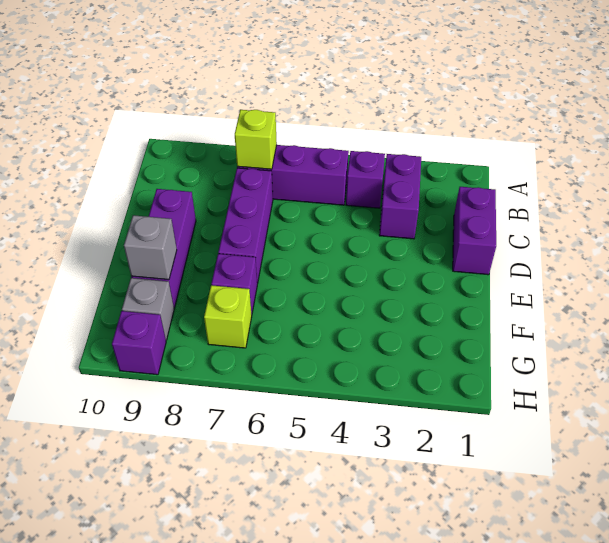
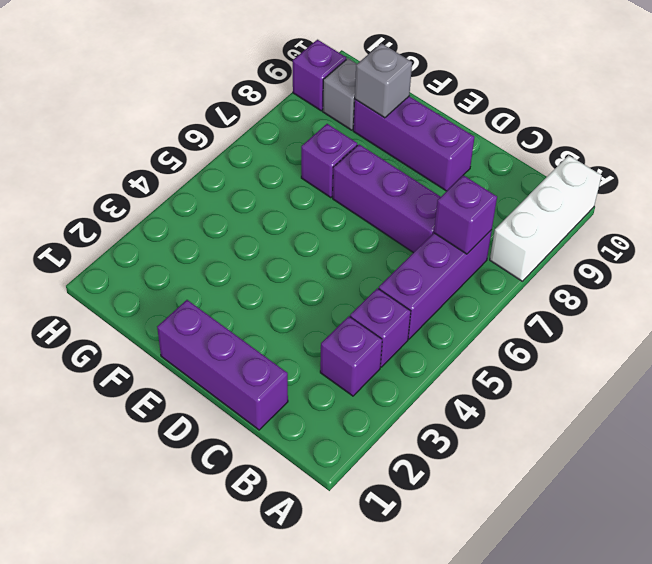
none -> white 1x3 brick [490,155,602,281]
purple 1x2 brick [379,154,421,239] -> purple 1x1 brick [320,316,382,396]
lime 1x1 brick [235,110,277,169] -> purple 1x1 brick [434,175,497,254]
purple 1x2 brick [453,187,496,275] -> purple 1x3 brick [157,300,288,430]
lime 1x1 brick [204,285,252,348] -> none

